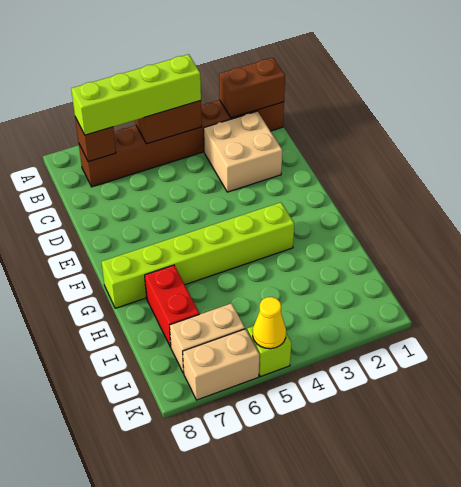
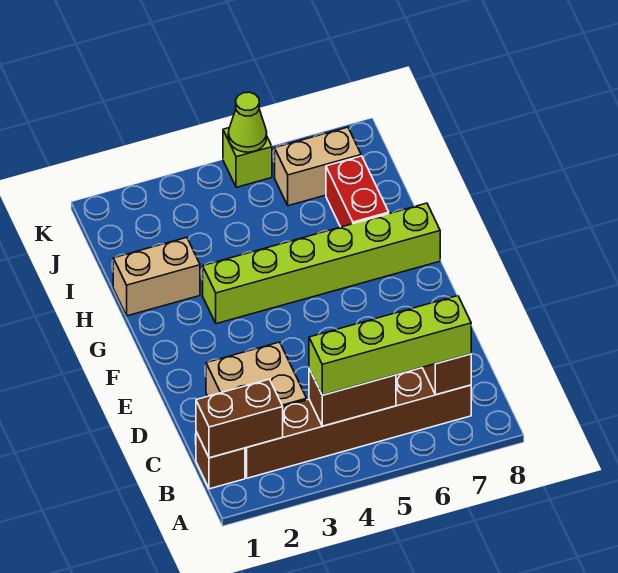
yellow 1x1 cone [253,297,286,349] -> lime 1x1 cone [228,92,267,152]
tan 1x2 brick [183,329,259,400] -> tan 1x2 brick moved to [113,237,200,316]

